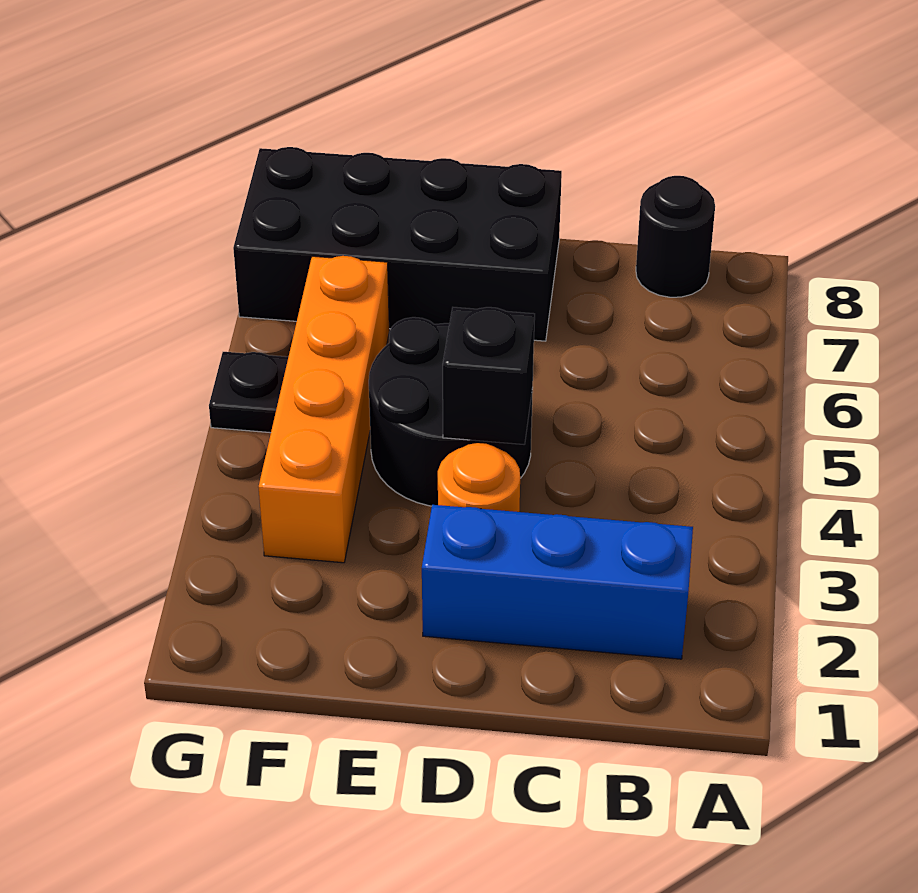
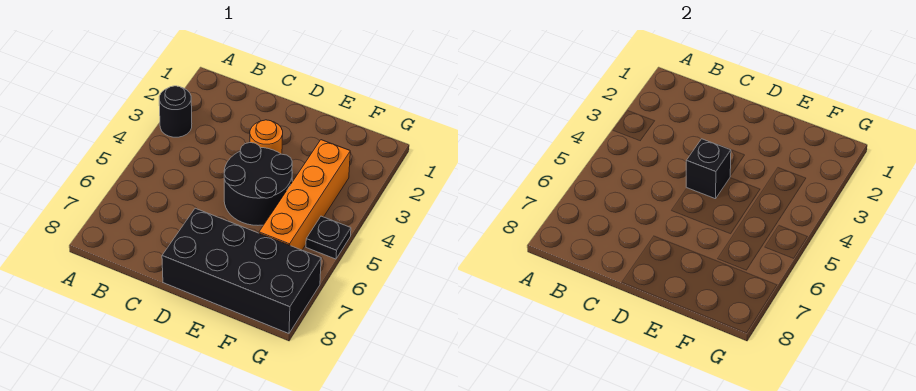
blue 1x3 brick [422,505,693,659] -> none
black 1x1 round brick [636,176,715,297] -> black 1x1 round brick moved to [159,86,192,137]

